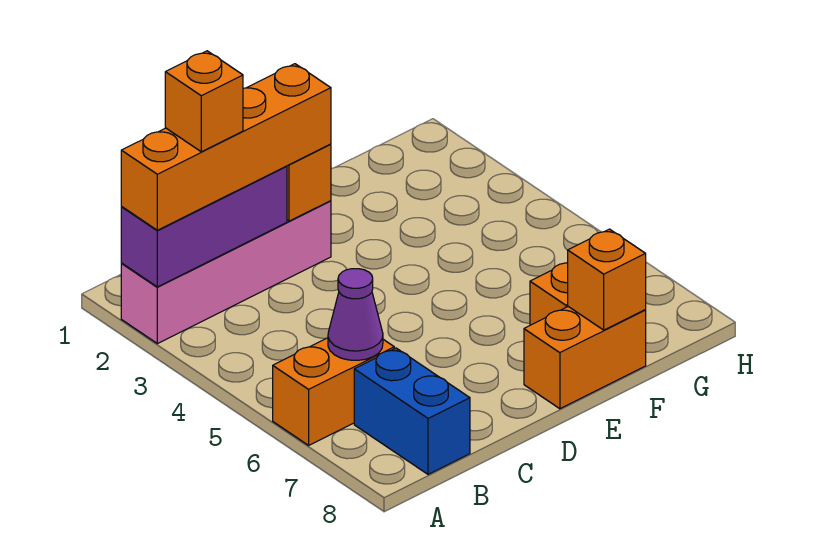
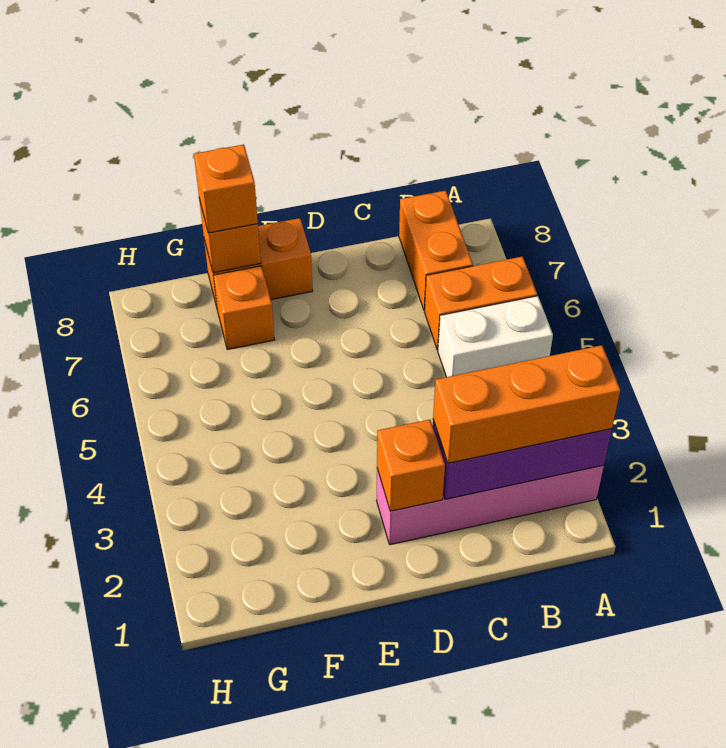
orange 1x4 brick [121,64,331,230] -> orange 1x3 brick [433,345,620,463]
none -> white 1x2 brick [438,296,553,377]
orange 1x1 brick [165,51,243,152] -> orange 1x1 brick moved to [194,145,258,233]
purple 1x1 cone [328,269,383,360] -> none
blue 1x2 brick [354,348,470,474] -> orange 1x2 brick [399,190,473,310]

